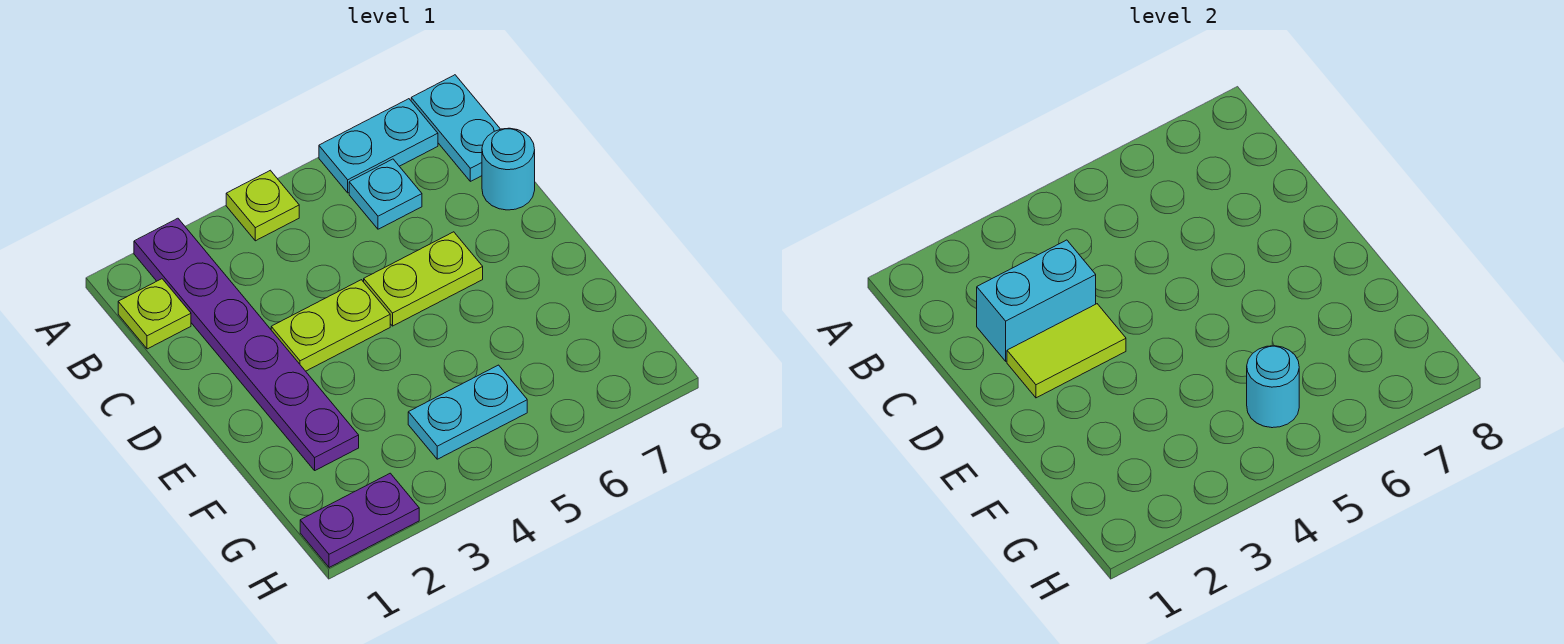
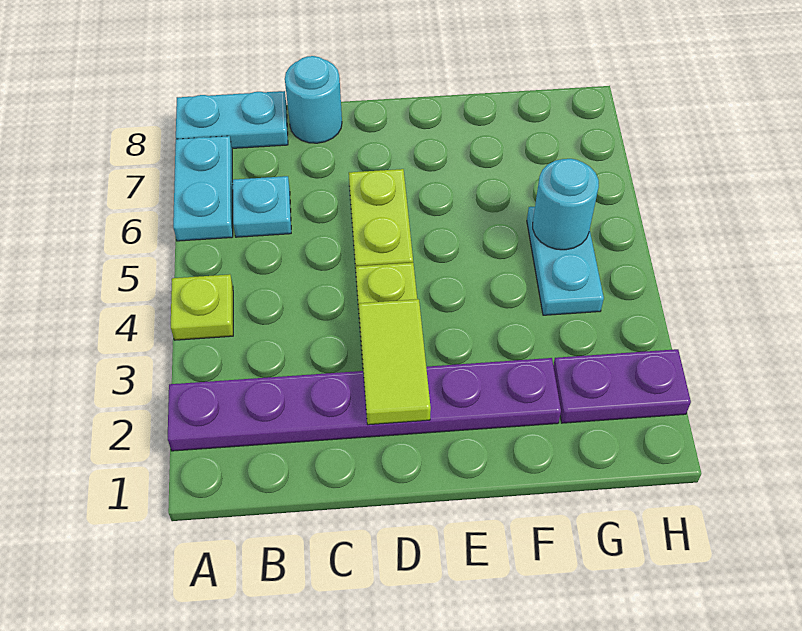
lime 1x1 plate [118,279,191,349] -> none
cyan 1x2 brick [977,240,1096,361] -> none
purple 1x2 plate [300,473,419,568] -> purple 1x2 plate turned to [553,349,691,423]

